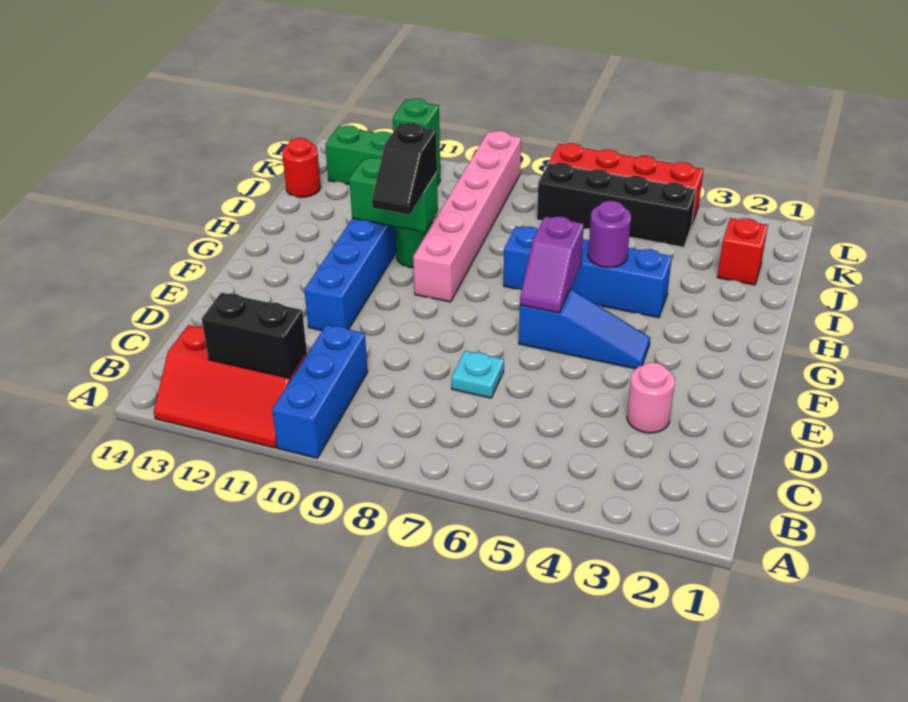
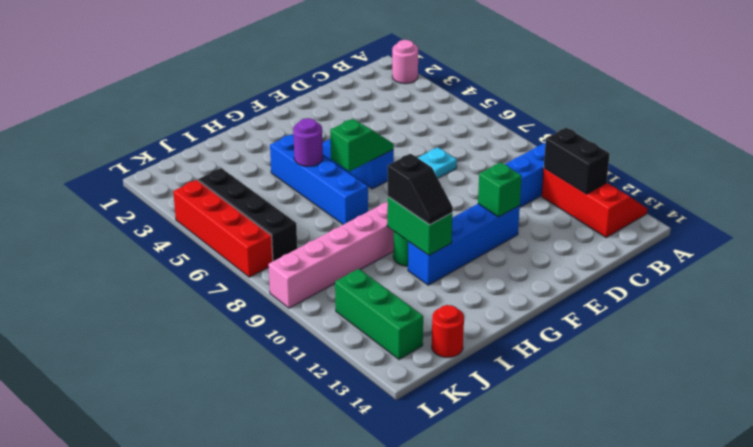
pink 1x1 round brick [627,362,675,433] -> pink 1x1 round brick moved to [392,40,418,84]
purple 1x2 slope [520,216,584,313] -> green 1x2 slope [330,119,394,171]
black 1x2 slope [372,123,437,215] -> black 1x2 slope turned to [388,154,453,225]
red 1x1 brick [717,218,768,285] -> none
green 1x1 brick [393,98,440,147] -> green 1x1 brick moved to [478,162,522,217]

